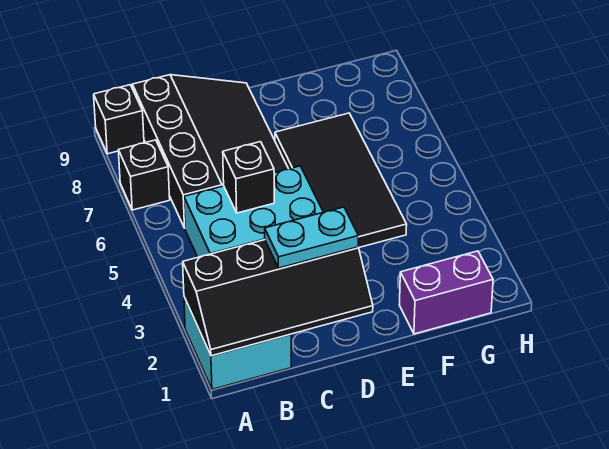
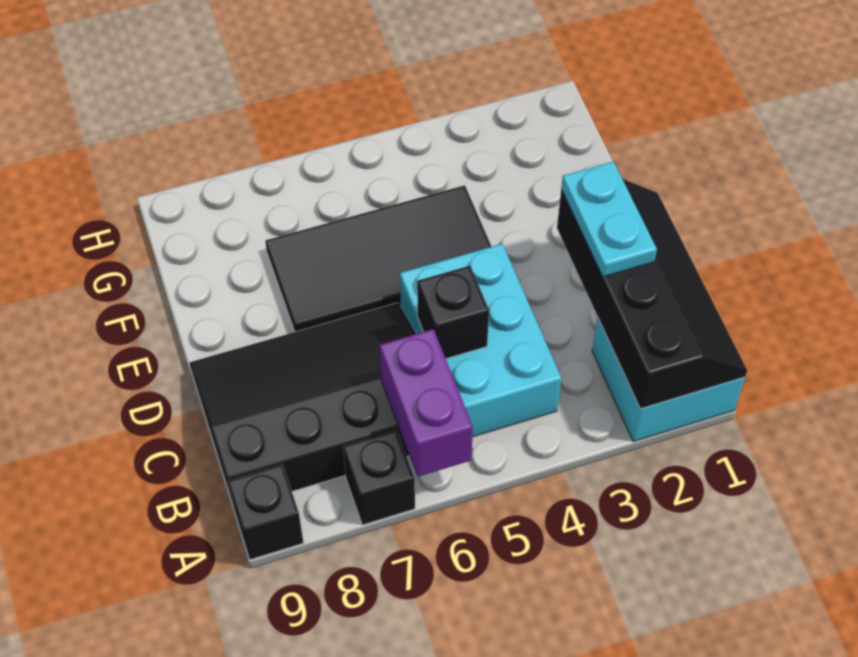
purple 1x2 brick [399,251,493,334] -> purple 1x2 brick moved to [379,329,473,477]

